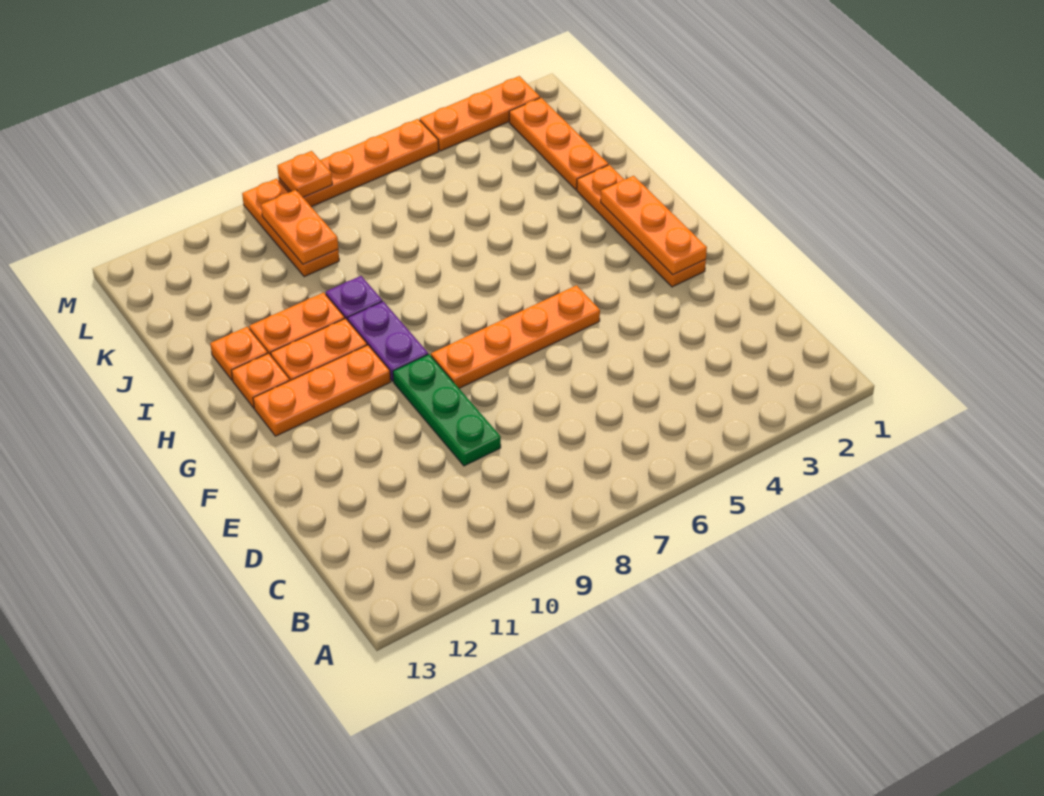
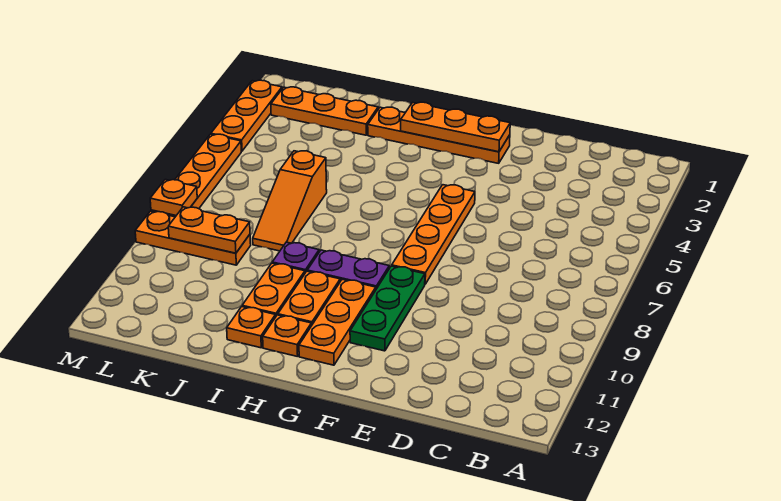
green 1x3 plate [393,354,501,466] -> green 1x3 plate turned to [350,266,425,351]
none -> orange 1x3 slope [253,151,327,251]

